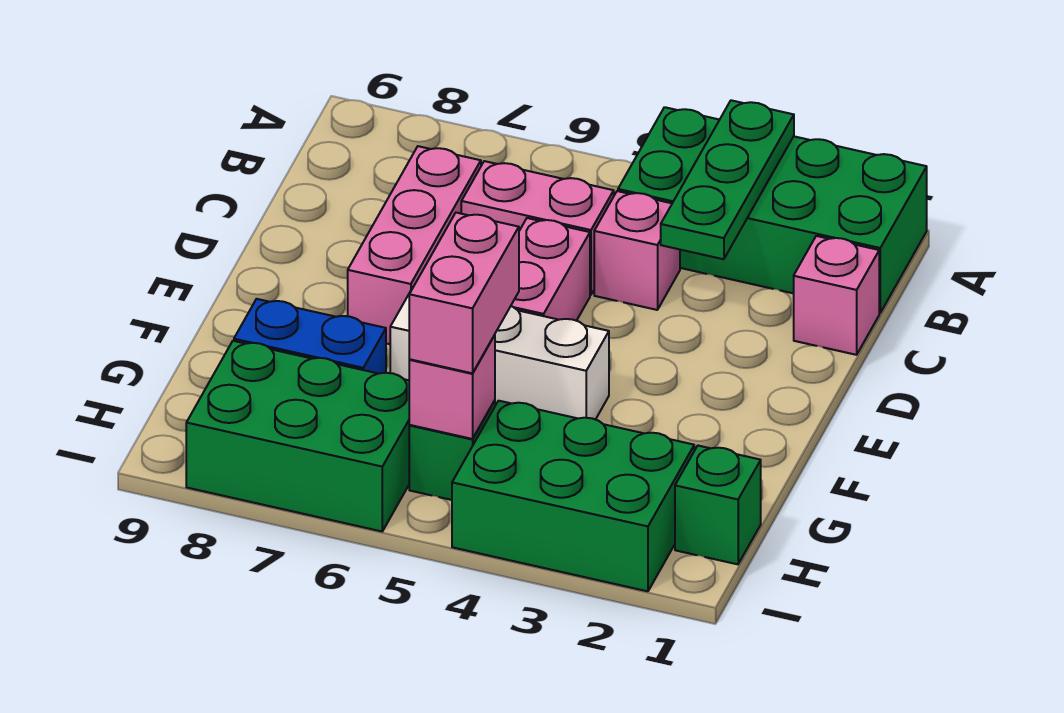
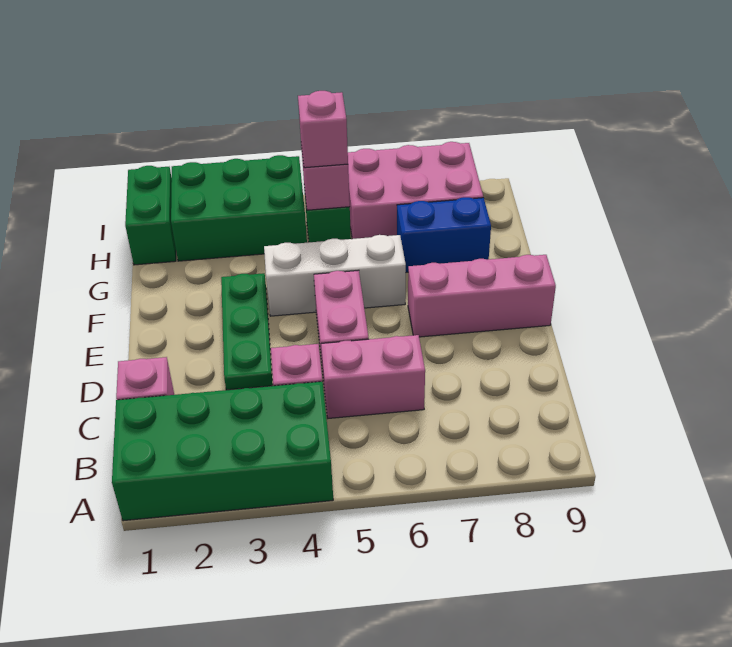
green 1x3 plate [661,100,794,259] -> green 1x3 plate moved to [221,273,273,390]
pink 1x3 brick [348,146,481,344] -> pink 1x3 brick turned to [408,255,556,337]
pink 1x2 brick [409,213,519,373] -> pink 1x1 brick [298,91,348,168]
green 1x1 brick [675,446,761,564] -> green 1x2 brick [125,166,176,265]
green 2x3 brick [186,341,410,531] -> pink 2x3 brick [348,142,483,239]

